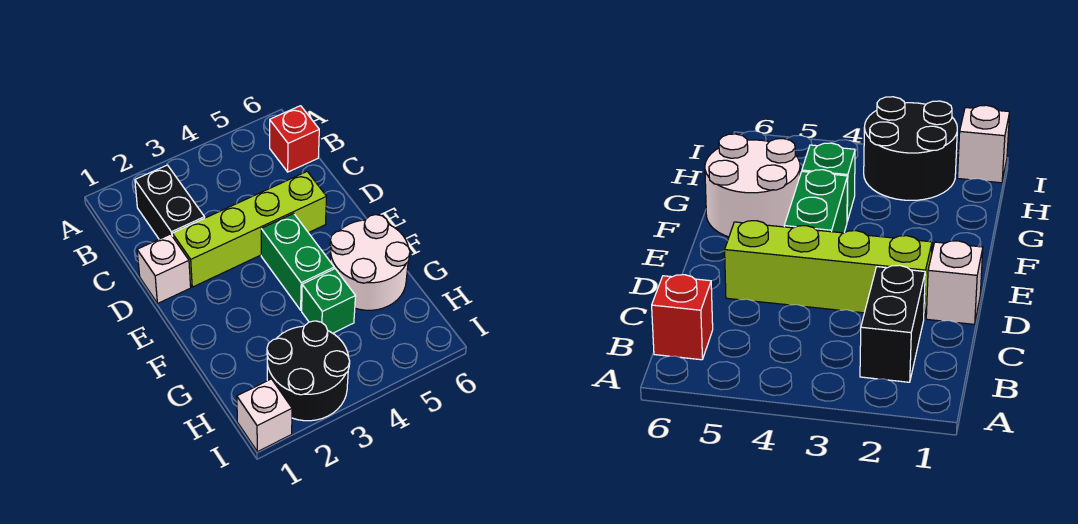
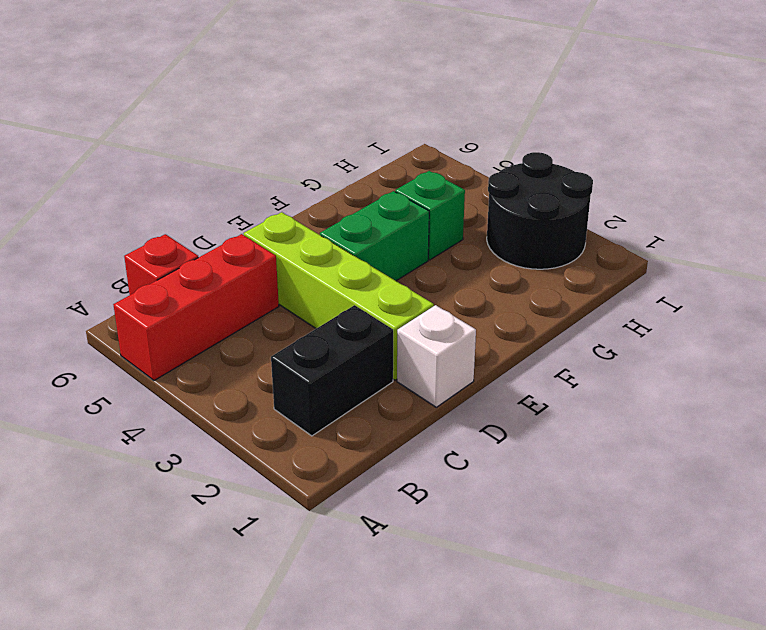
none -> red 1x3 brick [113,234,279,380]
white 2x2 round brick [330,215,410,310] -> none
white 1x1 brick [237,379,292,452] -> none

